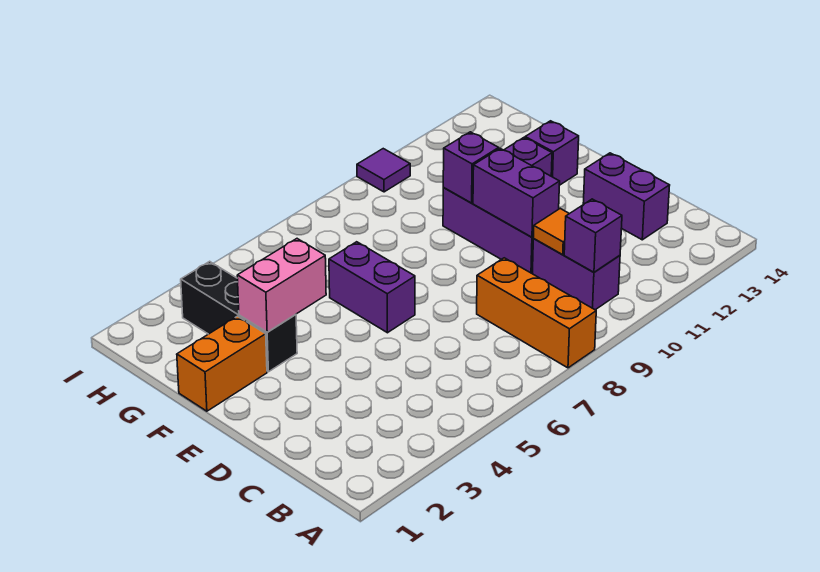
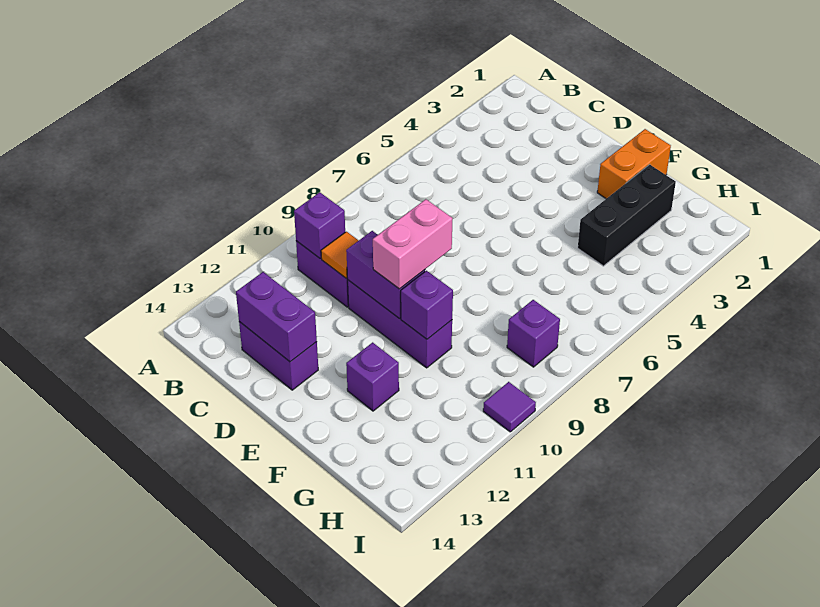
orange 1x3 brick [477,258,596,368] -> none
purple 1x2 brick [329,242,415,333] -> purple 1x2 brick moved to [236,272,317,362]
black 1x3 brick [181,261,297,372] -> black 1x3 brick turned to [578,164,676,266]
pink 1x2 brick [237,239,326,332] -> pink 1x2 brick moved to [373,199,452,289]
purple 1x1 brick [525,121,579,185] -> purple 1x1 brick moved to [507,300,560,367]

